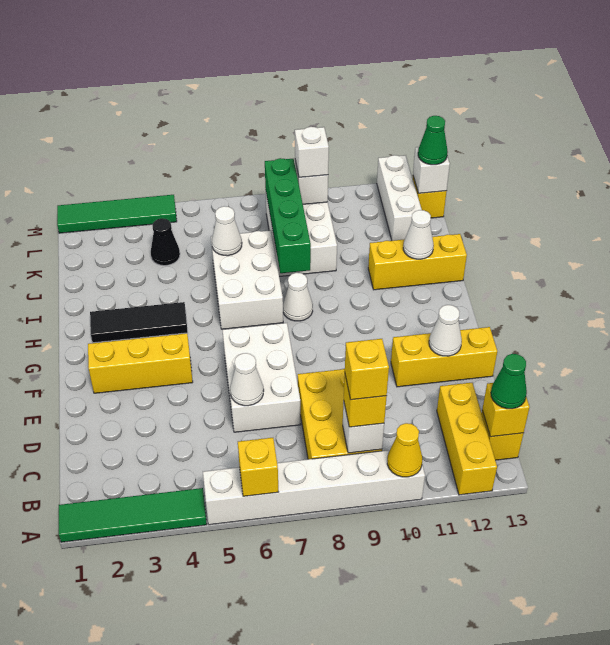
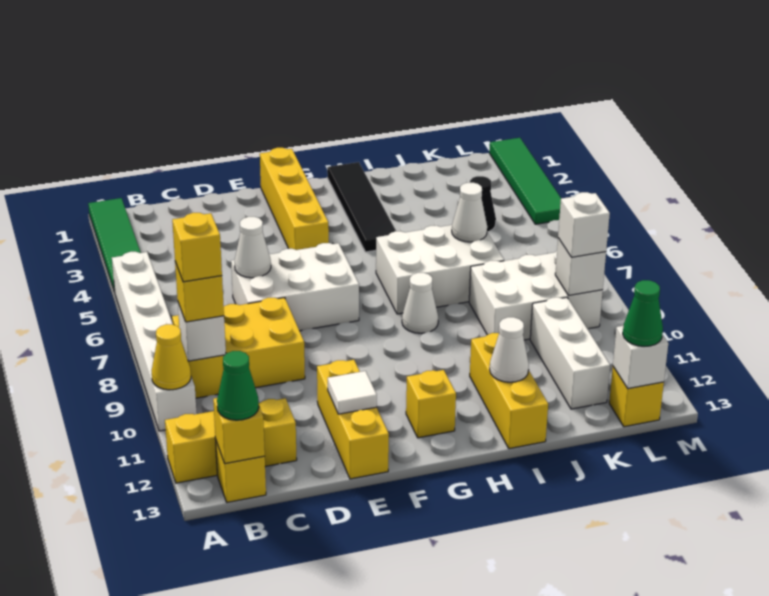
yellow 1x1 brick [238,438,278,496] -> yellow 1x1 brick moved to [406,370,456,438]
white 1x1 cone [429,305,462,356] -> white 1x1 tile [328,371,377,414]
yellow 1x3 brick [88,333,193,393] -> yellow 1x4 brick [260,148,329,250]
black 1x3 tile [90,302,188,343] -> black 1x4 tile [327,162,396,252]
green 1x4 brick [265,158,311,273] -> none
white 1x3 brick [377,155,422,241] -> white 1x3 brick turned to [530,297,610,409]

